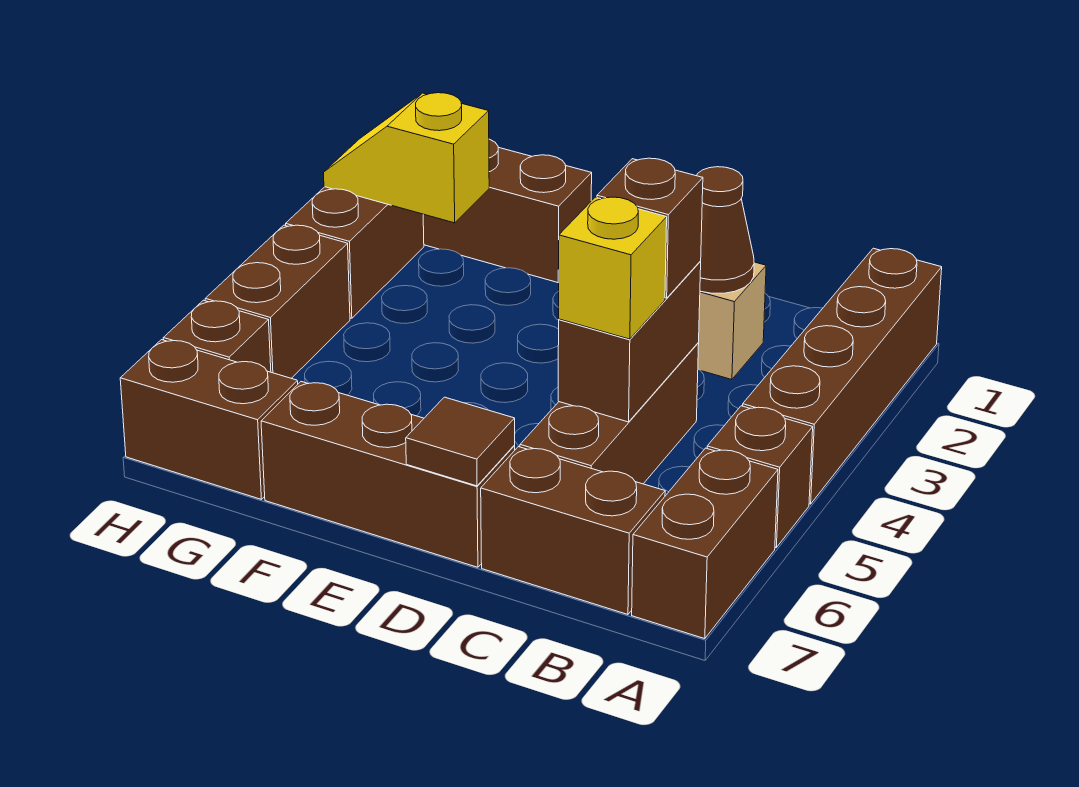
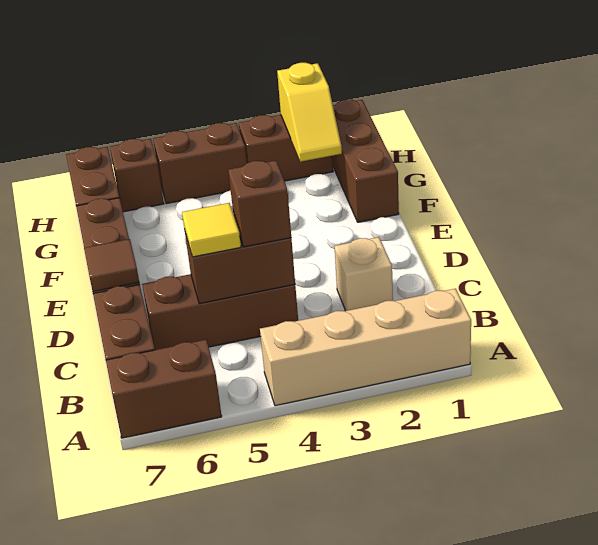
brown 1x4 brick [743,248,942,504] -> tan 1x4 brick [260,289,471,406]
brown 1x1 brick [707,406,813,547] -> none
brown 1x1 cone [697,167,754,293] -> none
yellow 1x1 brick [558,197,667,339] -> yellow 1x1 tile [182,203,241,257]
yellow 1x2 slope [324,93,489,223] -> yellow 1x2 slope turned to [277,63,342,162]

